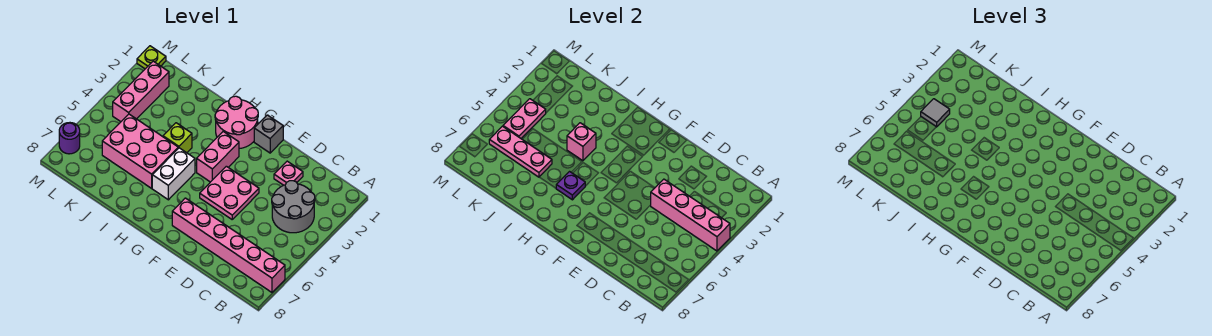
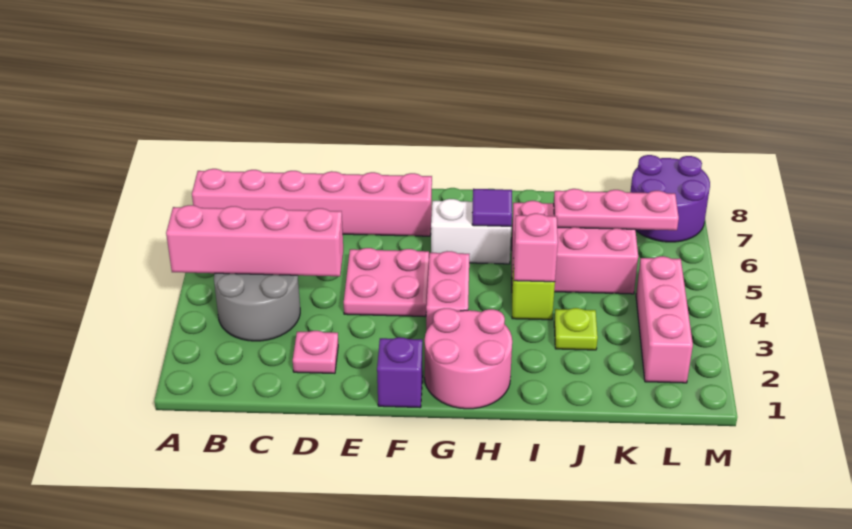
grey 1x1 brick [254,115,283,153] -> purple 1x1 brick [377,337,423,408]
white 1x2 brick [152,148,195,200] -> white 1x2 brick turned to [431,199,511,264]
purple 1x1 plate [556,172,585,200] -> purple 1x1 tile [472,189,512,226]
pink 1x2 plate [503,99,546,138] -> none
grey 1x1 tile [921,99,950,127] -> none
lime 1x1 plate [137,46,166,69] -> lime 1x1 plate moved to [554,308,598,350]
purple 1x1 round brick [59,123,80,154] -> purple 2x2 round brick [631,155,710,242]

